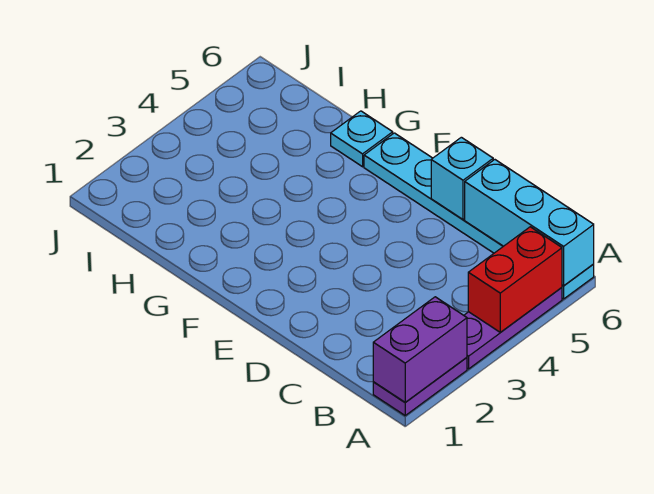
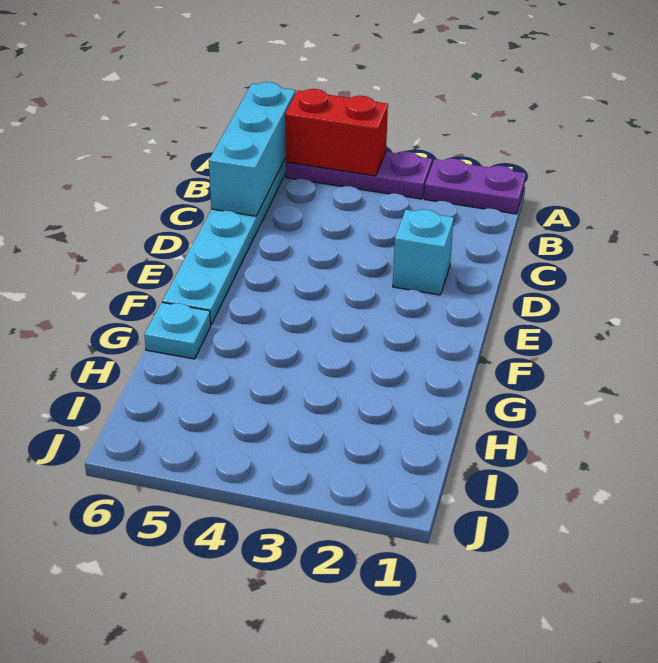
purple 1x2 brick [373,297,467,402] -> none
cyan 1x1 brick [431,137,493,219] -> cyan 1x1 brick moved to [393,210,454,295]

